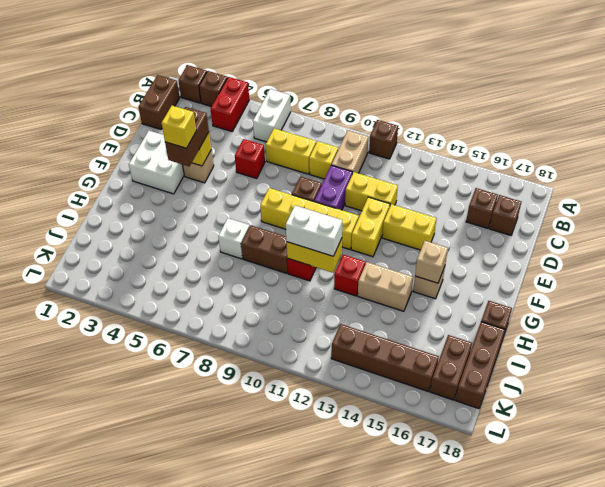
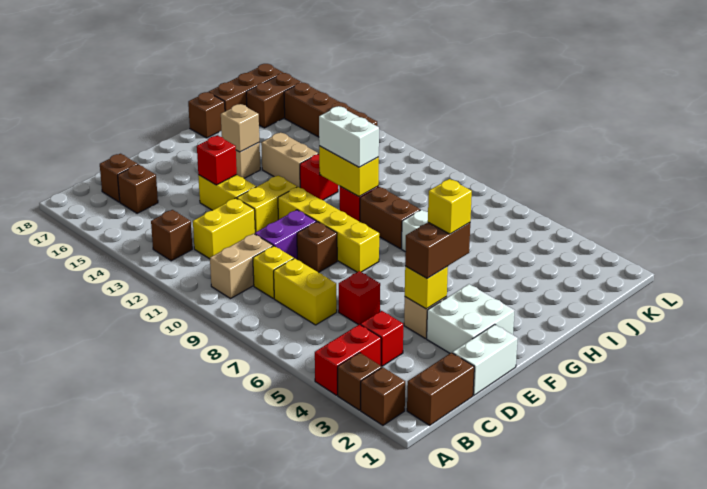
white 1x2 brick [253,89,291,142] -> white 1x2 brick moved to [452,324,518,395]
brown 1x1 brick [369,120,398,159] -> brown 1x1 brick moved to [151,210,192,261]
none -> red 1x1 brick [360,311,403,366]
yellow 1x2 brick [345,172,398,211] -> yellow 1x2 brick turned to [193,198,255,259]
none -> red 1x1 brick [197,136,237,185]

